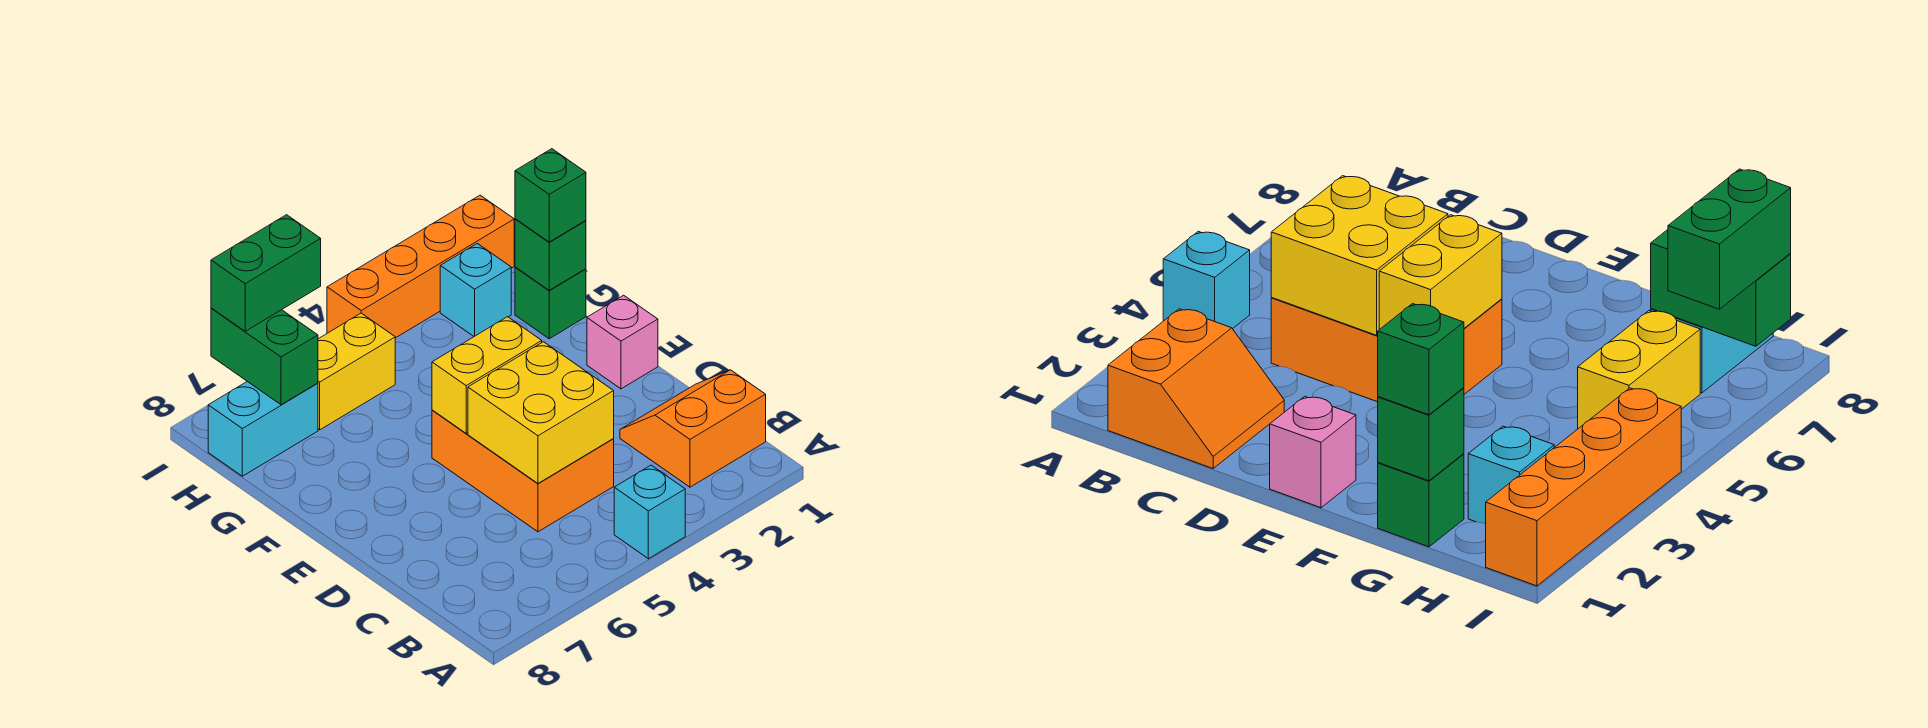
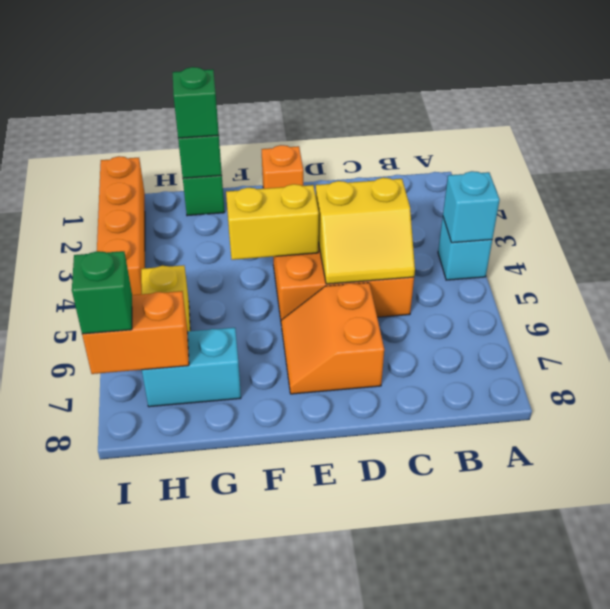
orange 2x2 slope [620,370,766,487] -> orange 2x2 slope moved to [281,283,384,394]
yellow 2x2 brick [468,342,614,483] -> yellow 2x2 slope [316,178,415,284]
pink 1x1 brick [587,295,658,389] -> orange 1x1 brick [262,145,303,189]
yellow 1x2 brick [432,317,542,433] -> yellow 1x2 brick turned to [226,184,319,260]
cyan 1x1 brick [440,244,511,336] -> cyan 1x1 brick moved to [443,171,500,243]
cyan 1x2 brick [208,382,318,476] -> cyan 1x2 brick turned to [142,328,241,407]
green 1x2 brick [211,308,318,405] -> orange 1x2 brick [82,291,189,374]
green 1x2 brick [211,215,321,331] -> green 1x1 brick [72,251,132,334]

